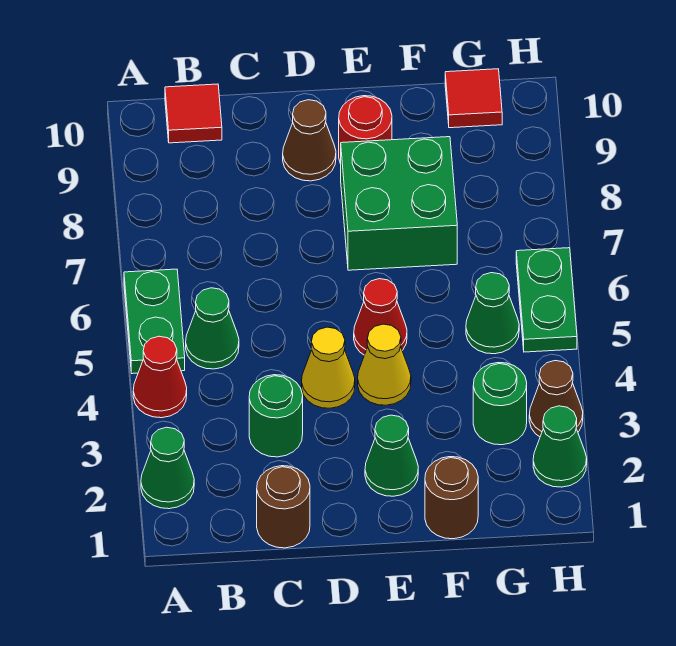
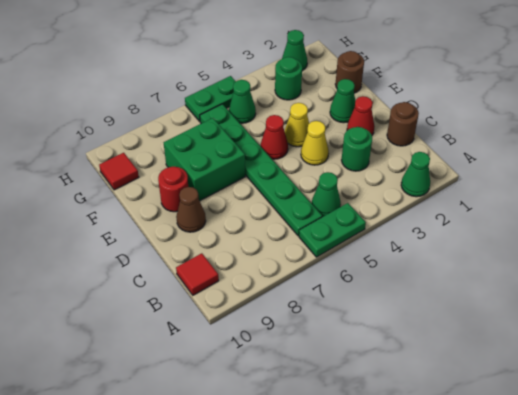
red 1x1 cone [133,336,187,418] -> red 1x1 cone moved to [347,96,375,135]
none -> green 1x6 plate [200,104,322,236]
brown 1x1 cone [529,361,583,437] -> none

